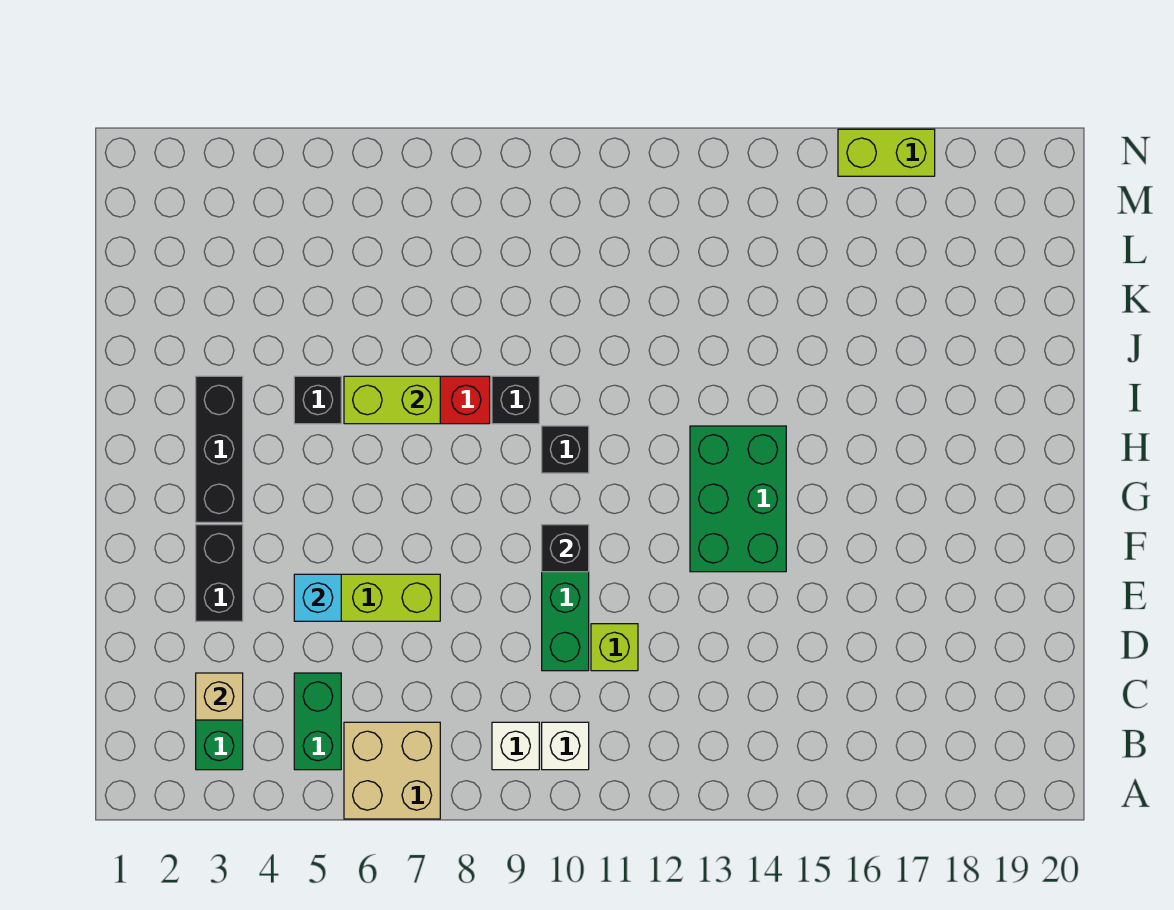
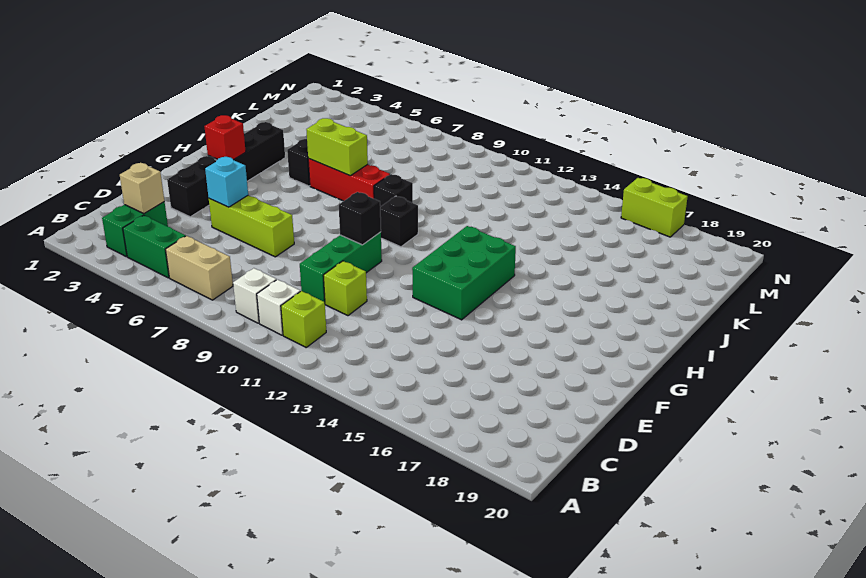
tan 2x2 brick [344,722,440,819] -> tan 1x2 brick [165,236,233,300]
green 1x2 brick [294,673,341,770] -> green 1x2 brick turned to [123,215,185,278]
none -> lime 1x1 brick [281,291,326,347]
none -> red 1x1 brick [204,115,246,160]

